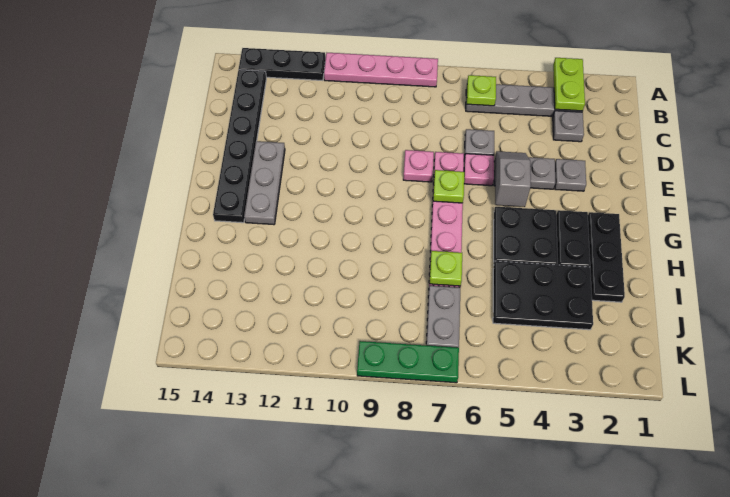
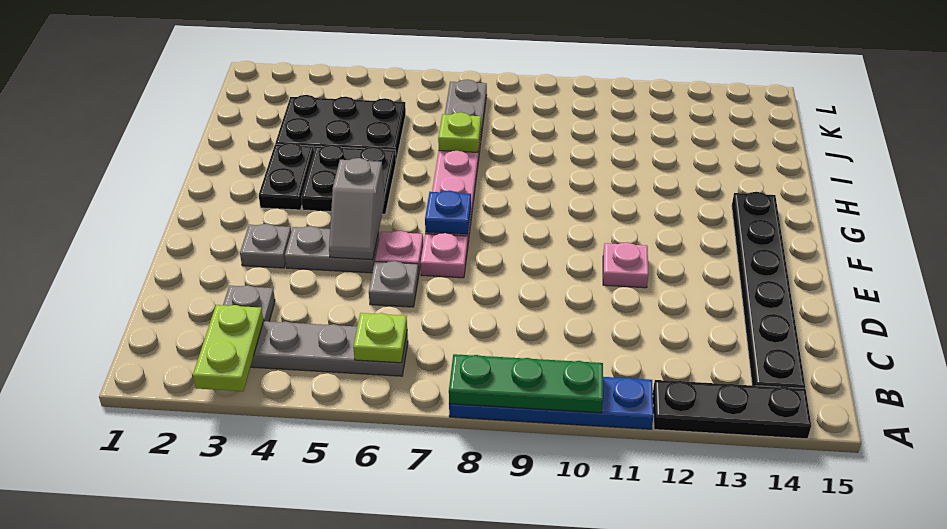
pink 1x4 plate [324,53,438,87] -> blue 1x4 plate [449,377,654,429]
pink 1x1 plate [403,150,434,182] -> pink 1x1 plate moved to [603,242,648,288]
grey 1x3 plate [244,141,285,225] -> none
lime 1x1 plate [433,170,464,203] -> blue 1x1 plate [425,190,471,234]
black 1x3 plate [588,212,625,302] -> none
green 1x3 plate [357,341,459,383] -> green 1x3 plate moved to [449,354,603,413]

